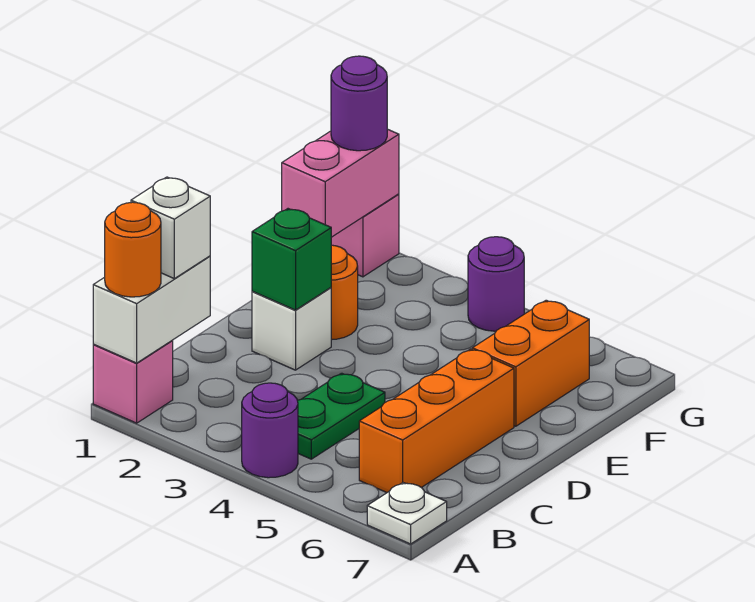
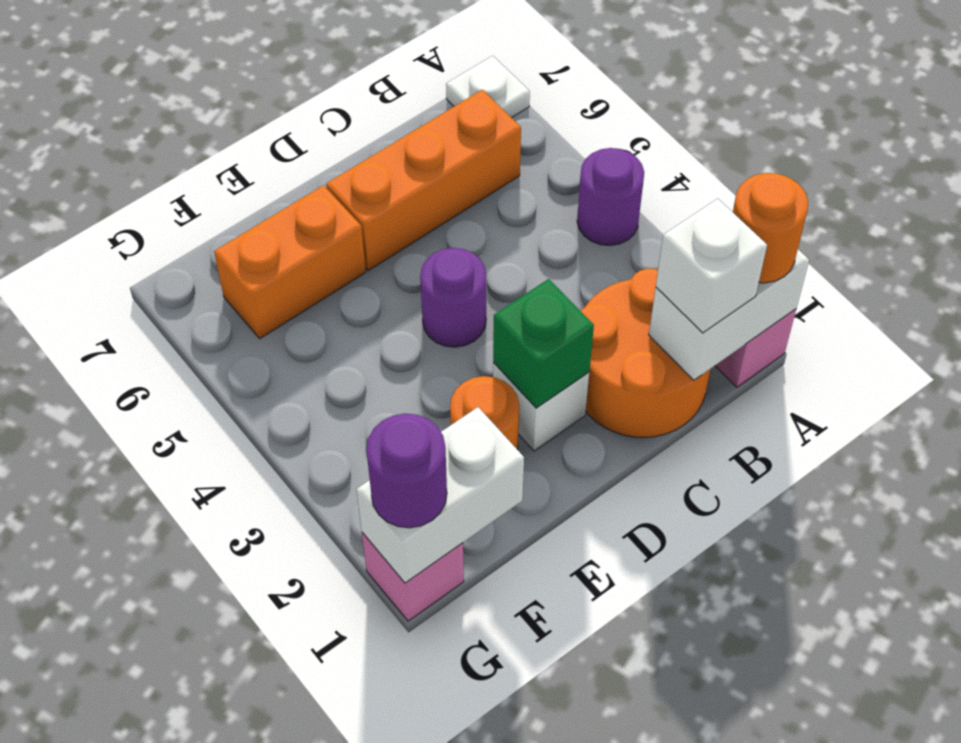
none -> orange 2x2 round brick [580,269,711,438]
green 1x2 plate [297,373,385,459] -> none
pink 1x2 brick [282,129,399,237] -> white 1x2 brick [357,407,524,583]
purple 1x1 round brick [468,237,524,331] -> purple 1x1 round brick moved to [420,248,486,347]

